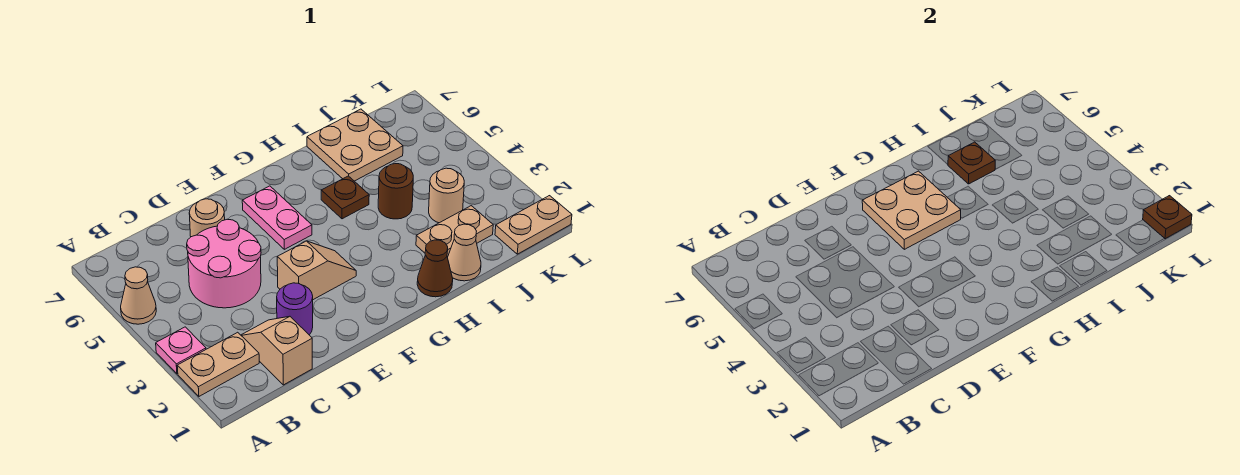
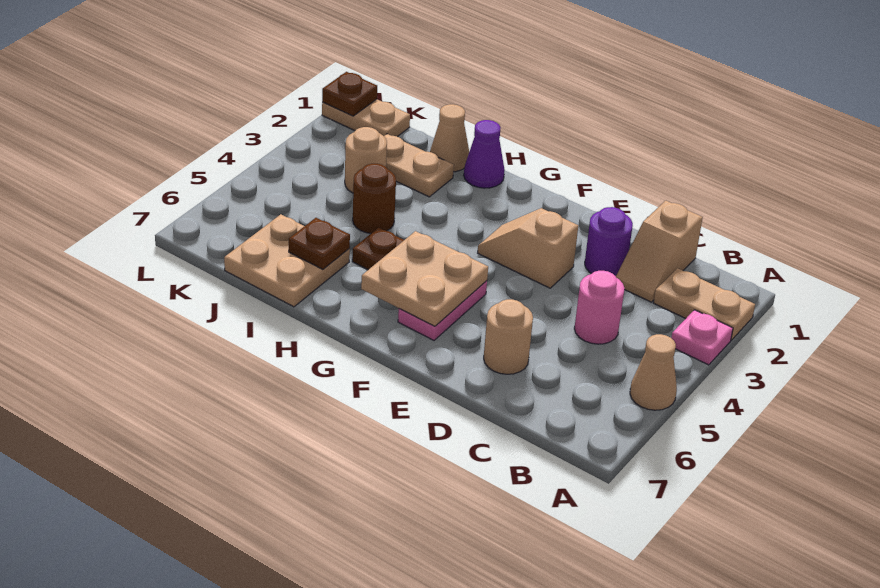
pink 2x2 round brick [187,219,261,308] -> pink 1x1 round brick [574,271,625,344]
brown 1x1 cone [417,240,453,297] -> purple 1x1 cone [464,120,505,188]

